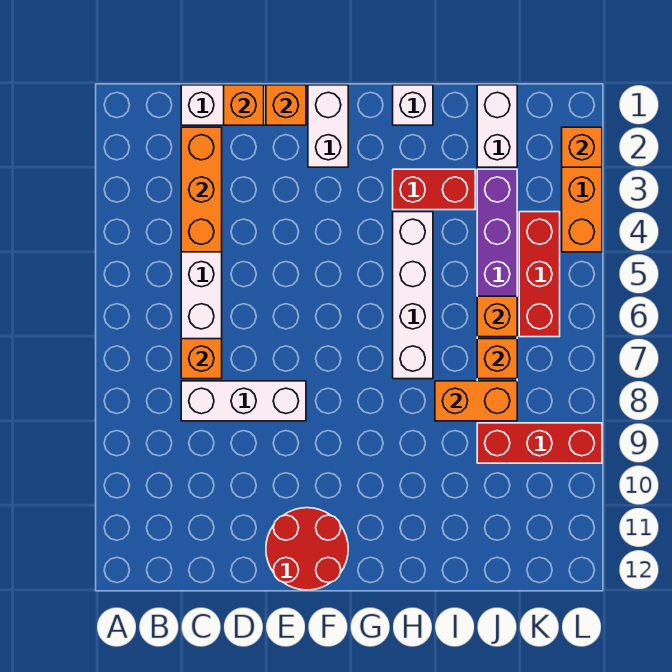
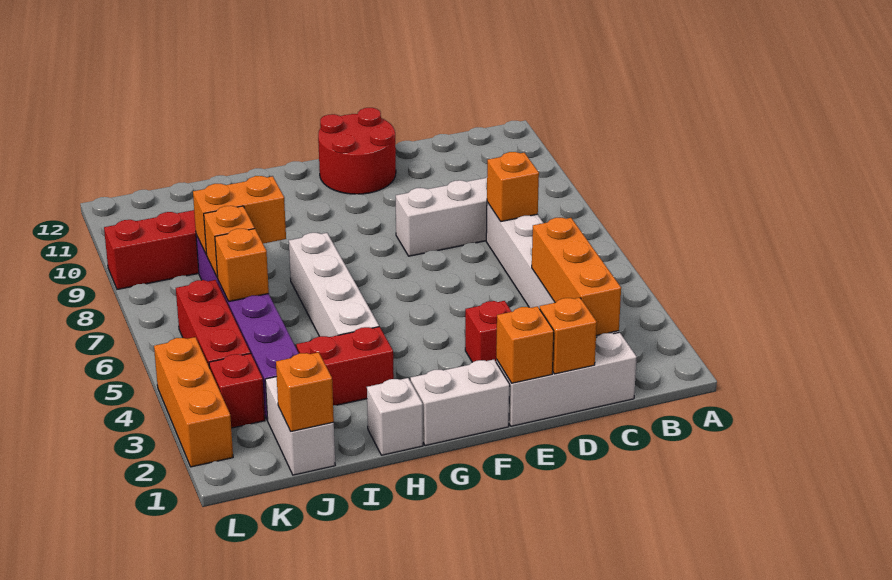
none -> red 1x1 brick [465,301,512,362]
white 1x2 brick [308,85,348,167] -> white 1x2 brick turned to [410,360,510,446]
none -> red 1x1 brick [209,353,265,428]
orange 1x1 brick [562,127,602,167] -> orange 1x1 brick moved to [276,352,334,431]

